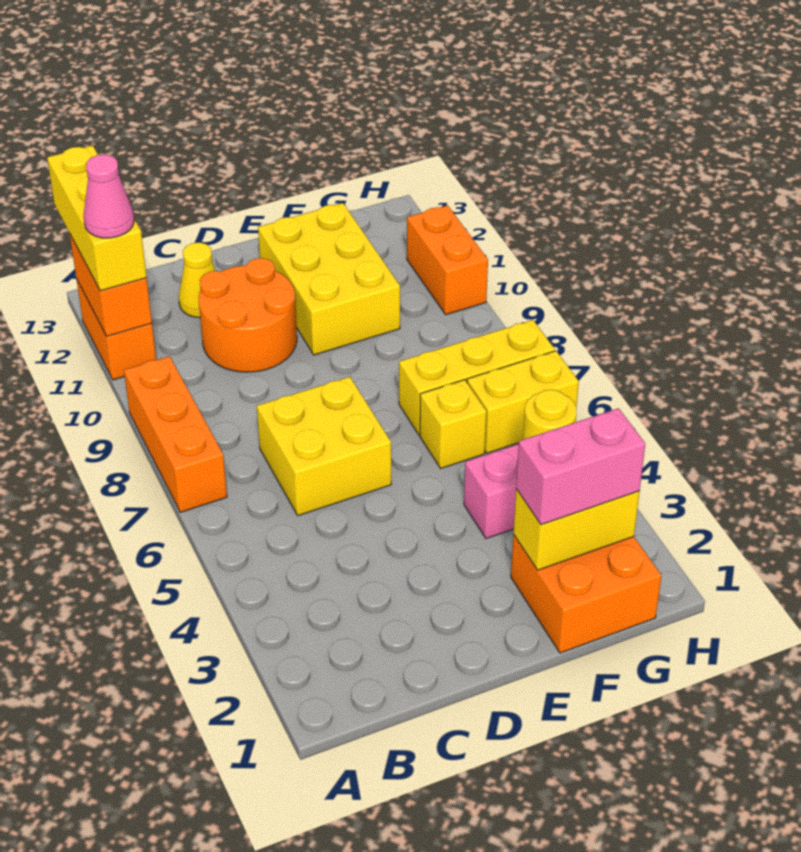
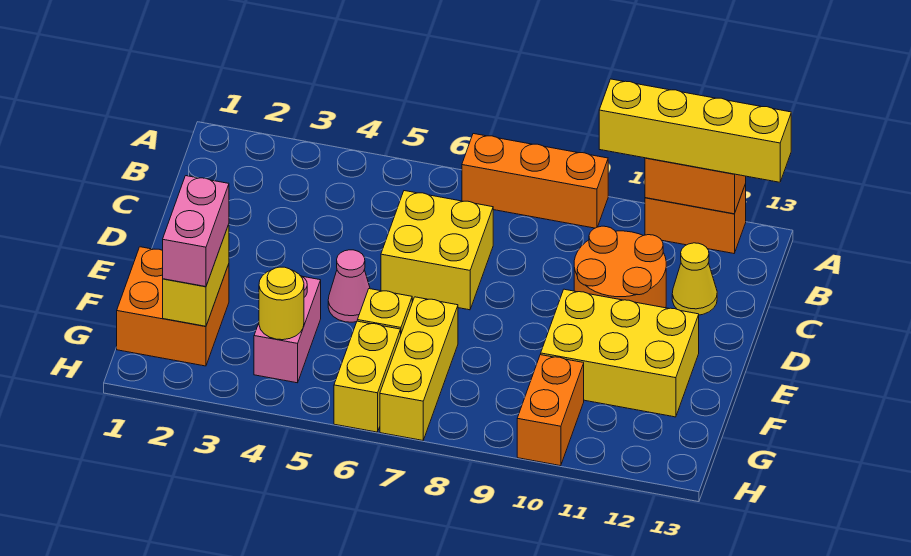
yellow 1x3 brick [47,145,147,291] -> yellow 1x4 brick [599,79,791,182]
pink 1x1 cone [83,155,134,238] -> pink 1x1 cone moved to [328,250,370,322]
orange 1x2 brick [407,205,488,315] -> orange 1x2 brick turned to [517,355,584,466]

